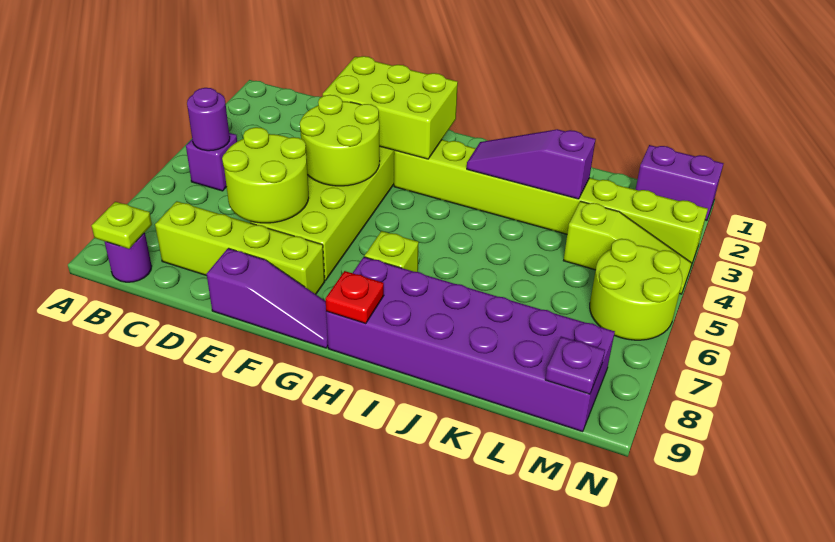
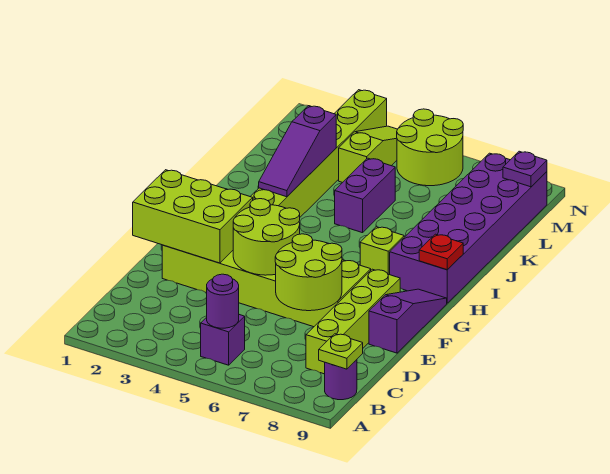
lime 2x3 brick [323,56,458,159] -> lime 2x3 brick turned to [133,170,253,263]
purple 1x2 brick [636,145,723,220] -> purple 1x2 brick moved to [335,158,395,233]

